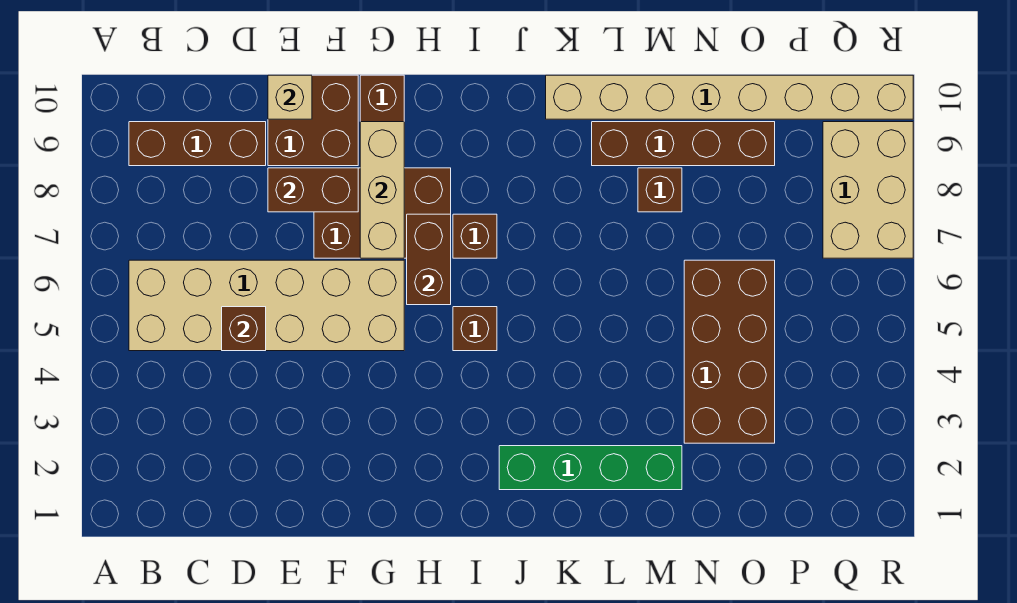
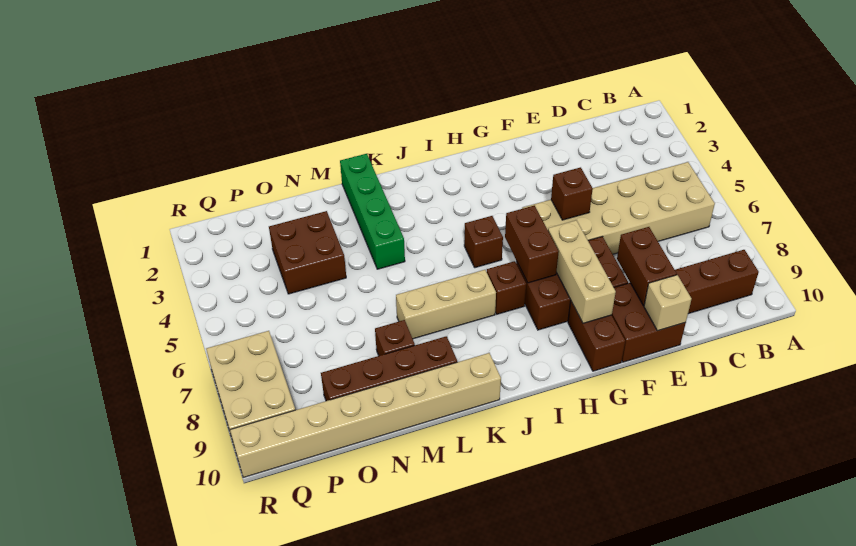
brown 1x1 brick [222,307,266,351] -> brown 1x1 brick moved to [551,167,593,220]
brown 1x2 brick [268,168,358,212] -> brown 1x2 brick turned to [617,227,677,306]
green 1x4 brick [499,446,682,490] -> green 1x4 brick turned to [340,154,405,269]
none -> tan 1x3 brick [396,270,496,339]
brown 2x4 brick [684,260,775,443] -> brown 2x2 brick [269,211,346,294]

